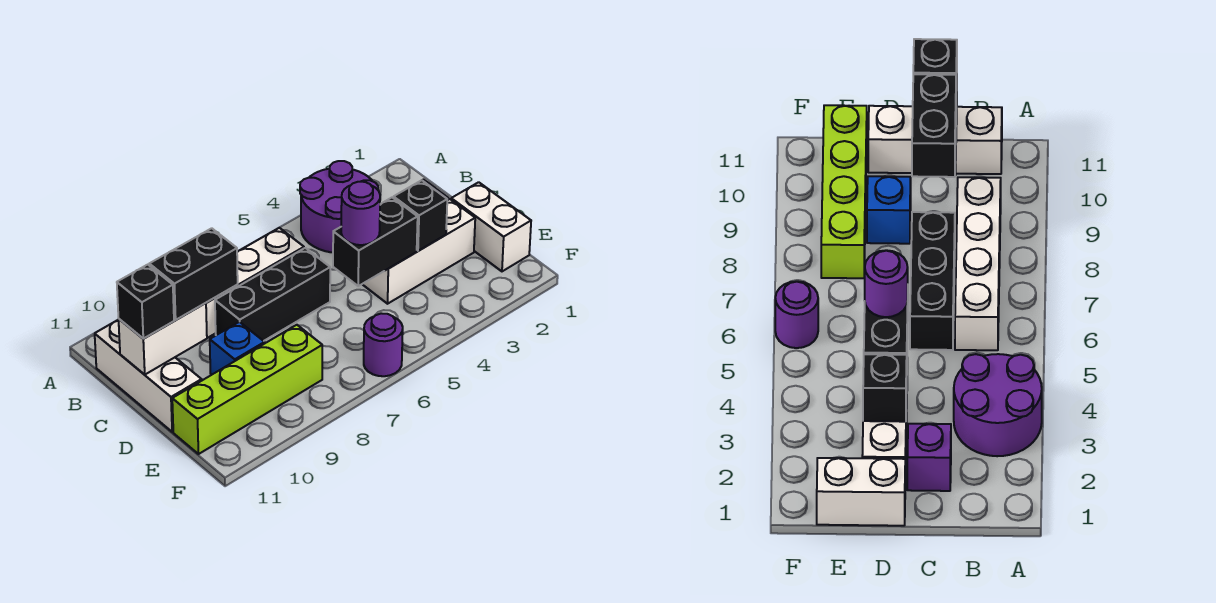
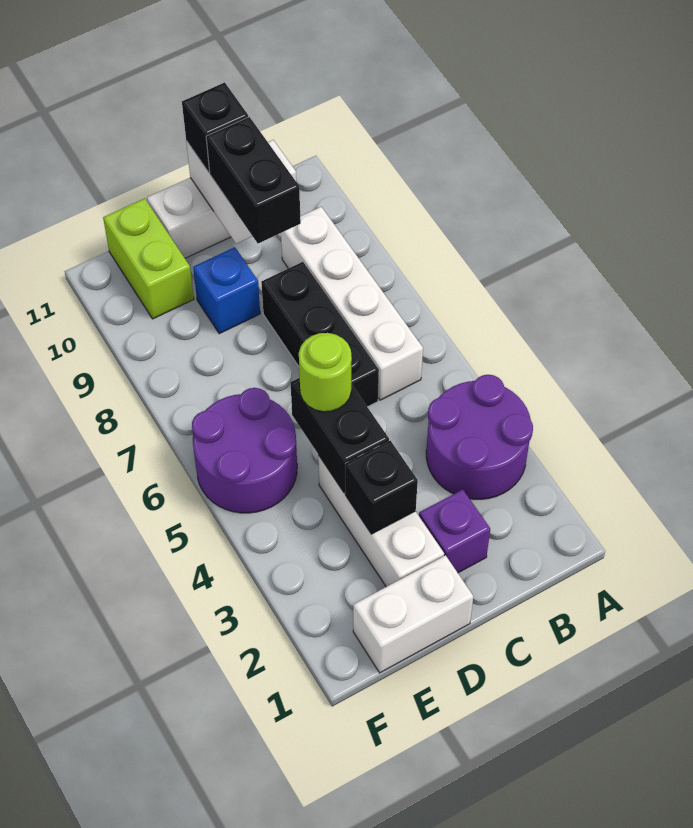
purple 1x1 round brick [341,182,380,245] -> lime 1x1 round brick [299,333,352,412]
lime 1x4 brick [172,325,322,454] -> lime 1x2 brick [103,198,194,319]
purple 1x1 round brick [364,313,403,376] -> purple 2x2 round brick [192,388,297,513]

